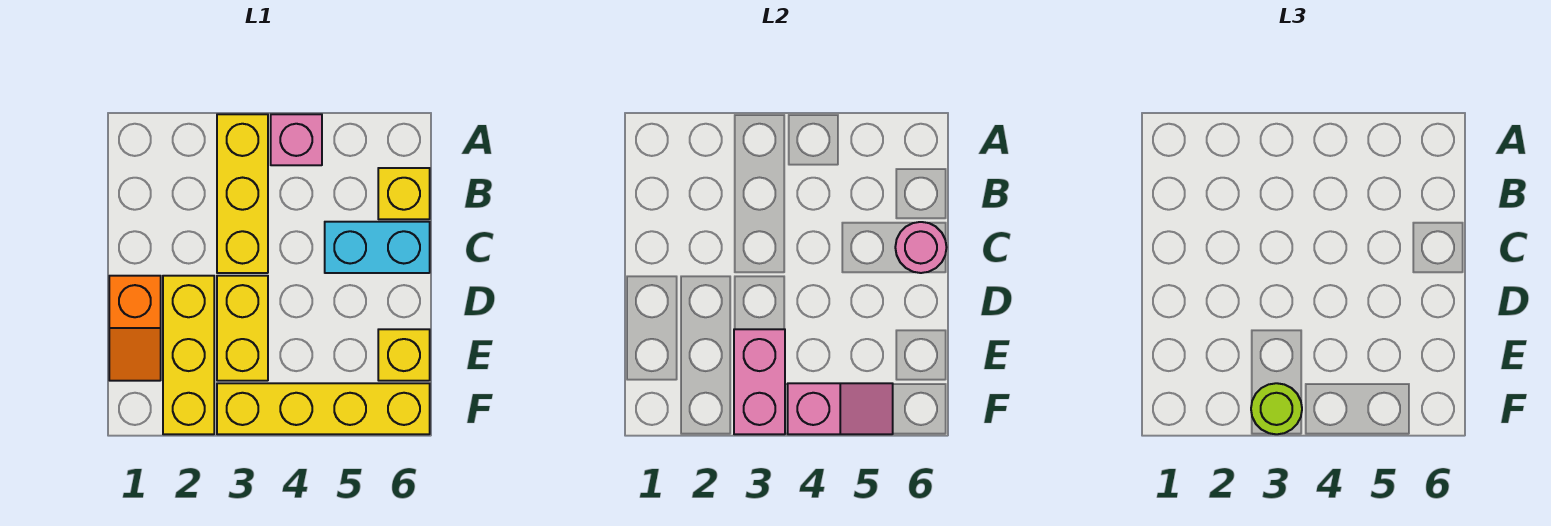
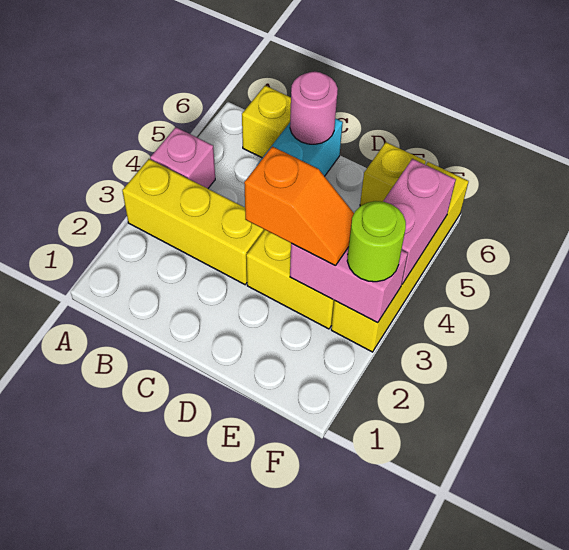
orange 1x2 slope [109,276,161,381] -> orange 1x2 slope moved to [244,146,354,266]
yellow 1x3 brick [163,276,214,434] -> none
pink 1x2 slope [788,383,893,434] -> pink 1x2 brick [383,159,456,284]

